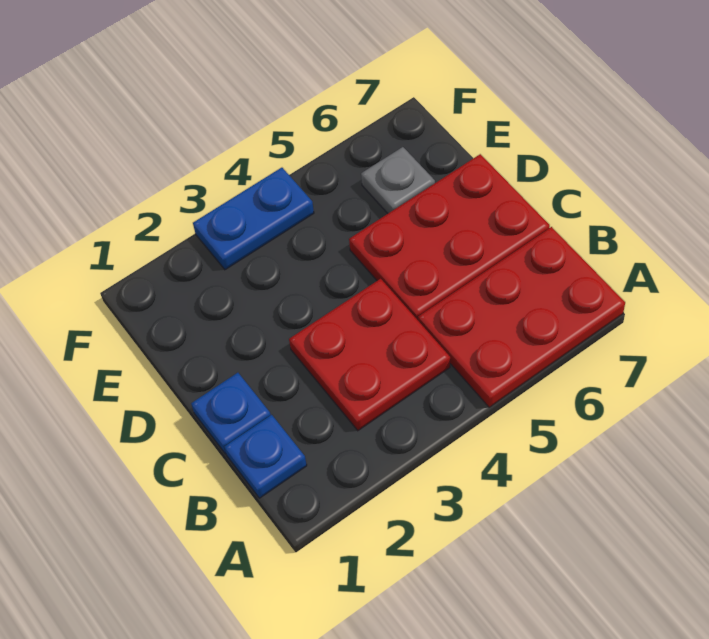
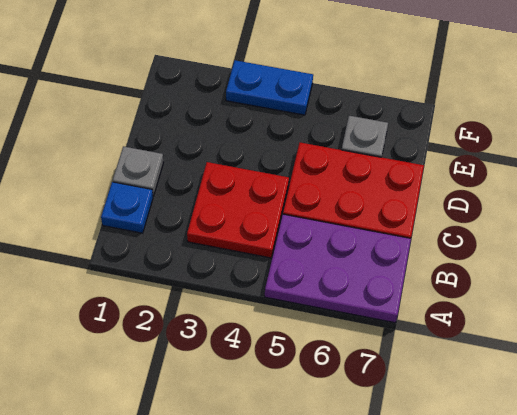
red 2x3 plate [418,227,625,407] -> purple 2x3 plate [265,214,411,323]
blue 1x1 plate [191,373,271,454] -> grey 1x1 plate [113,146,164,196]

